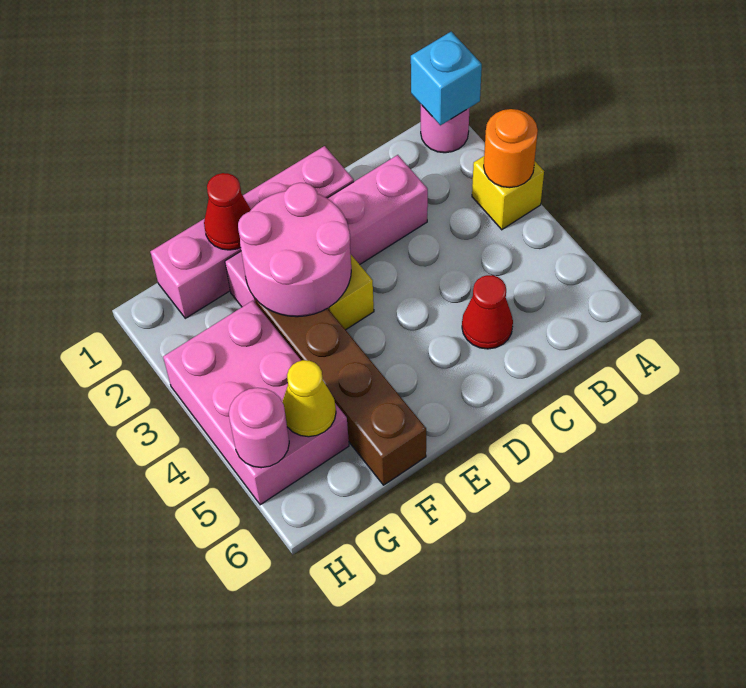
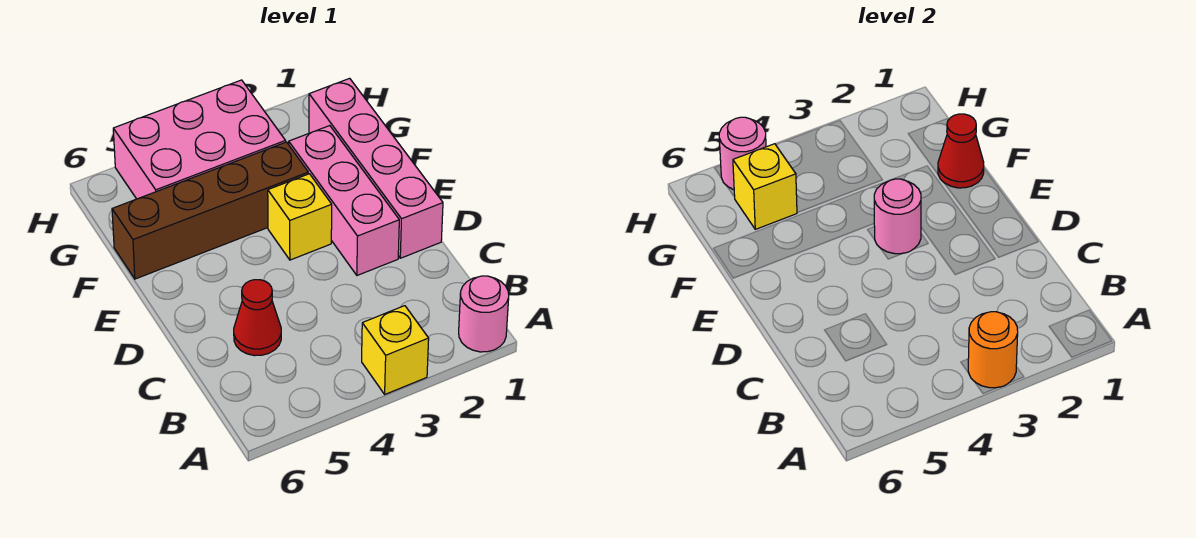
cyan 1x1 brick [411,32,482,125] -> none
pink 1x4 brick [225,155,428,307] -> pink 1x3 brick [289,126,399,275]
pink 2x2 round brick [238,183,351,317] -> pink 1x1 round brick [874,179,921,254]
yellow 1x1 cone [283,360,336,437] -> yellow 1x1 brick [733,144,797,229]

